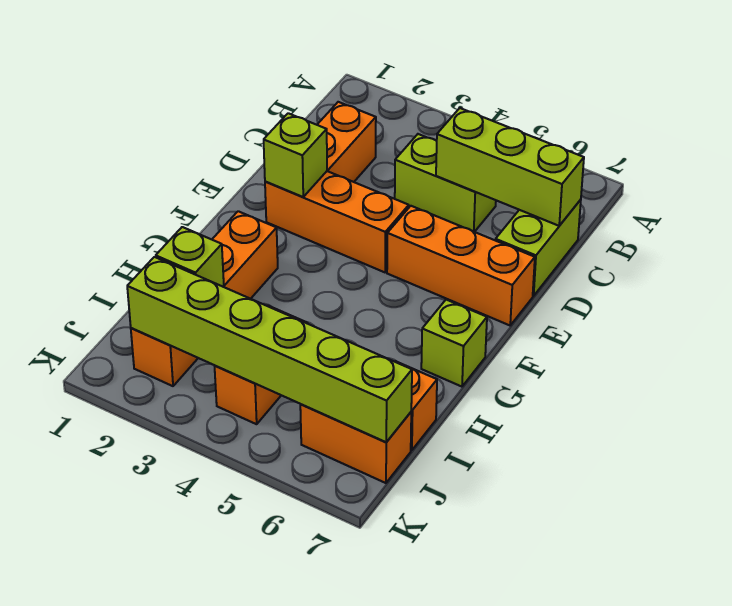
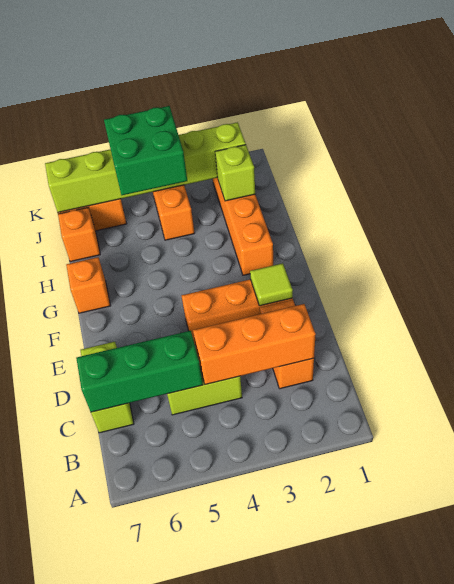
lime 1x3 brick [436,108,584,226] -> green 1x3 brick [76,331,203,412]
lime 1x1 brick [264,113,327,197] -> lime 1x1 tile [250,263,293,306]
orange 1x3 brick [387,206,535,325] -> orange 1x3 brick moved to [193,304,316,385]
lime 1x1 brick [421,300,487,387] -> orange 1x1 brick [66,257,110,313]
none -> green 2x2 brick [104,106,187,195]

